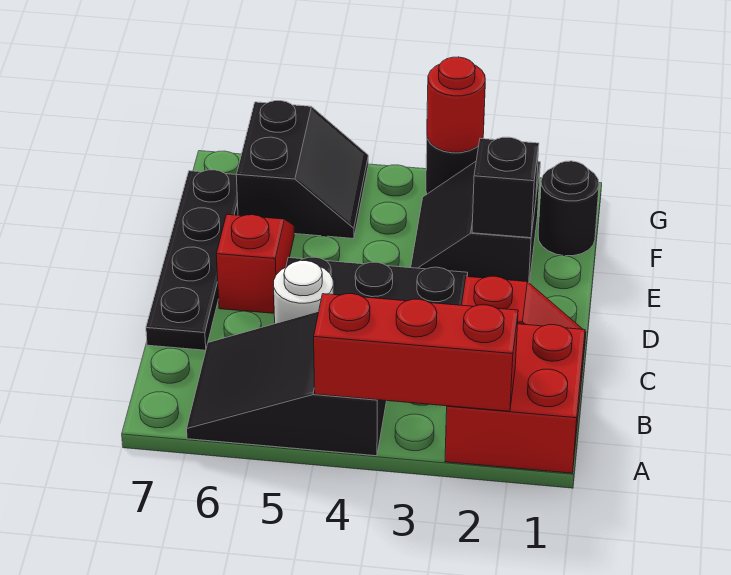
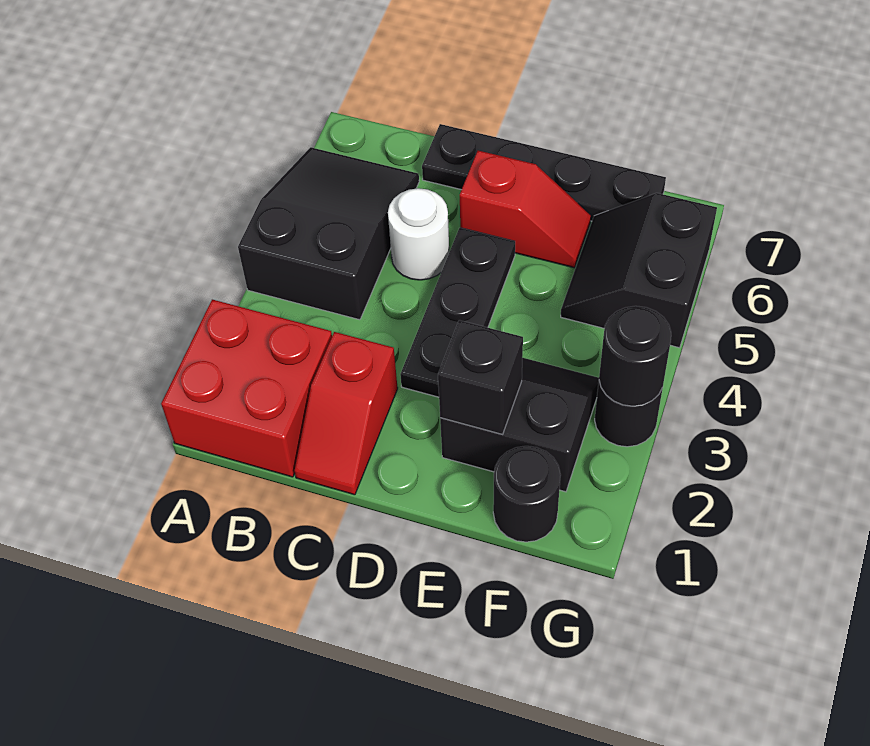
red 1x3 brick [314,294,518,411] -> none
black 2x2 slope [236,101,368,239] -> black 2x2 slope turned to [561,193,717,348]
red 1x1 round brick [427,57,485,152] -> black 1x1 round brick [599,306,671,406]

